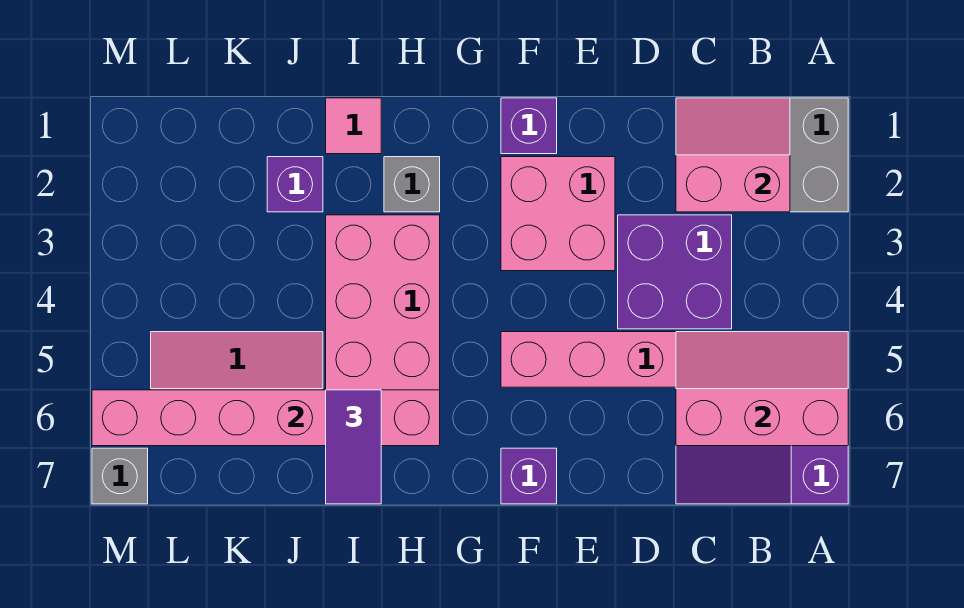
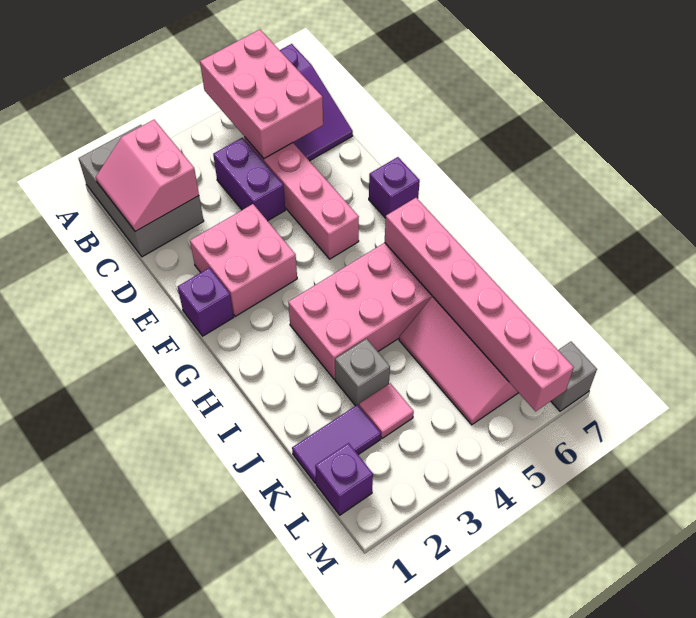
pink 2x3 slope [676,332,848,446] -> pink 2x3 brick [200,30,323,158]
purple 2x2 brick [618,215,732,329] -> purple 1x2 brick [213,137,285,221]
grey 1x1 brick [384,157,440,212] -> grey 1x1 brick moved to [335,339,390,406]
pink 1x1 tile [326,98,381,154] -> pink 1x1 tile moved to [359,383,414,438]
purple 1x2 tile [326,390,381,504] -> purple 1x2 tile moved to [292,405,381,483]
purple 1x1 brick [267,157,323,212] -> purple 1x1 brick moved to [315,443,373,515]

